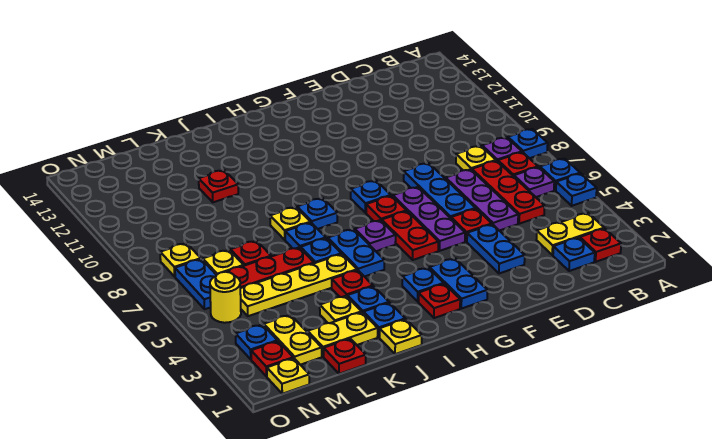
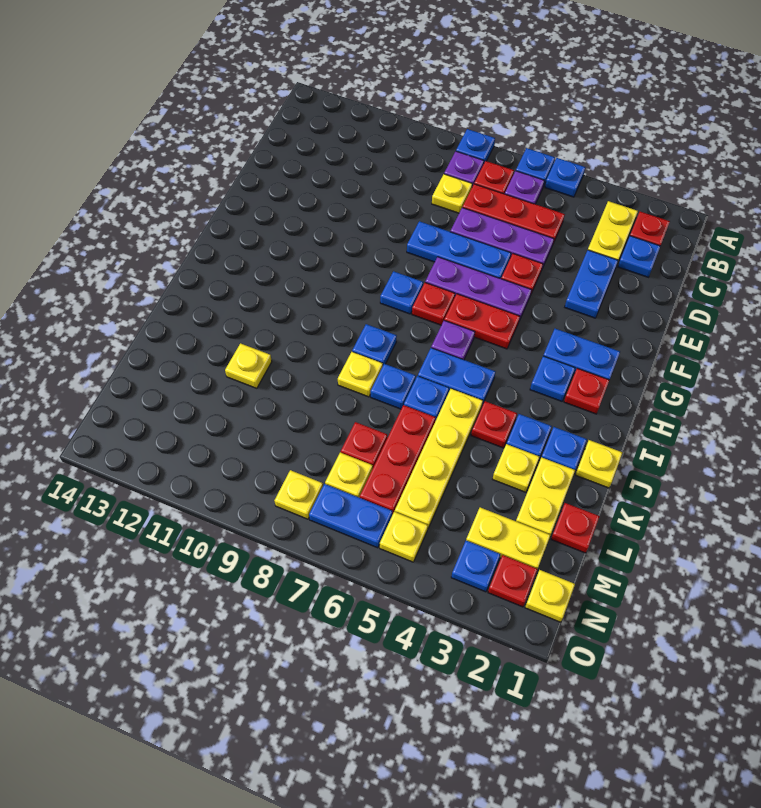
blue 1x2 plate [467,224,525,273] -> blue 1x2 plate turned to [565,250,618,318]
red 1x1 plate [199,170,238,202] -> yellow 1x1 plate [225,343,272,388]
yellow 1x1 round brick [210,272,241,323] -> yellow 1x1 plate [380,512,428,562]

